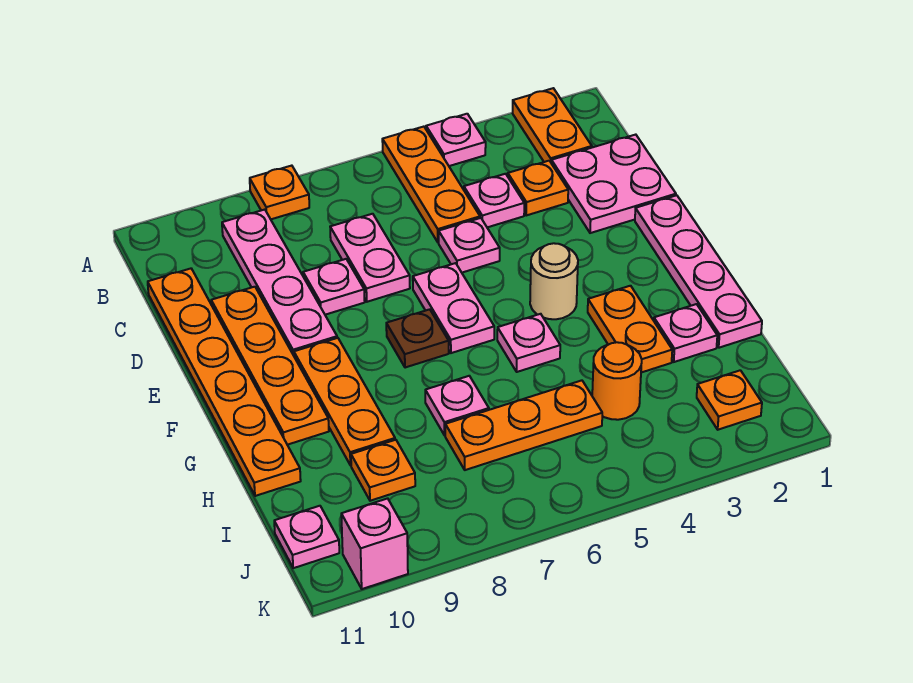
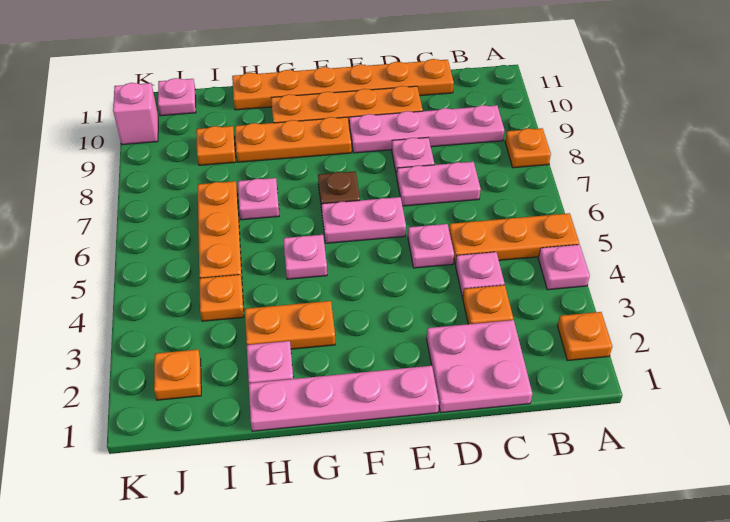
orange 1x2 plate [513,88,592,162] -> orange 1x1 plate [558,312,612,360]
tan 1x1 round brick [530,243,578,319] -> none
orange 1x1 round brick [592,342,642,420] -> orange 1x1 plate [199,275,244,321]

